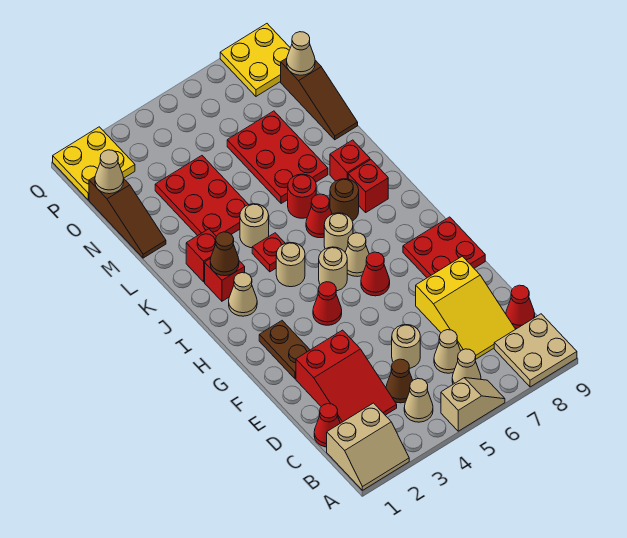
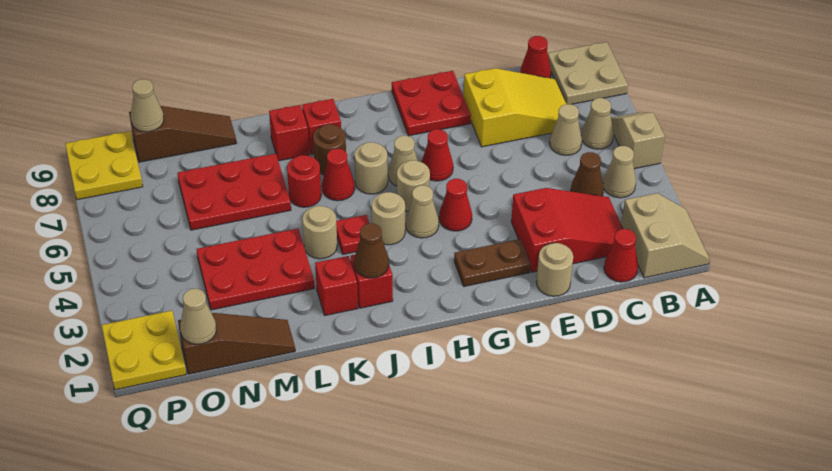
tan 1x1 round brick [392,325,420,368] -> tan 1x1 round brick moved to [536,243,573,296]
tan 1x1 cone [229,273,257,316] -> tan 1x1 cone moved to [406,185,439,238]

